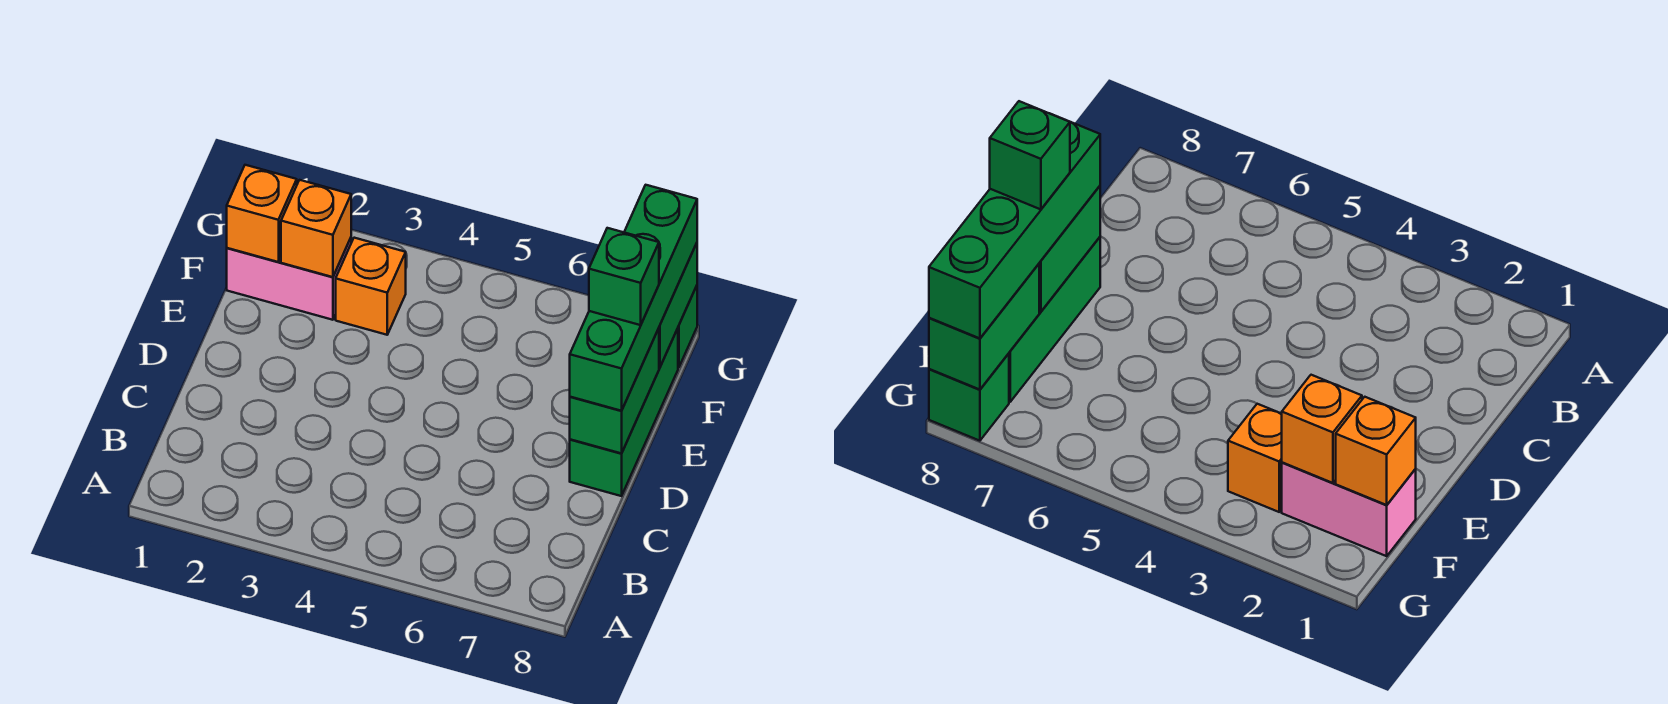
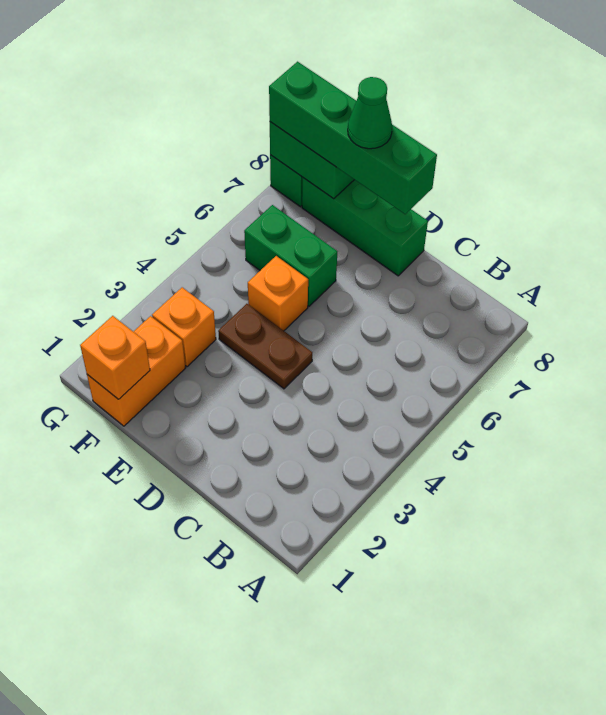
none -> brown 1x2 plate [218,304,312,389]
green 1x2 brick [570,328,659,453] -> green 1x2 brick moved to [244,205,337,306]
green 1x1 brick [589,228,659,325] -> green 1x1 cone [348,77,392,149]
pink 1x2 brick [227,238,351,320] -> orange 1x2 brick [87,316,185,426]
orange 1x1 brick [281,180,351,277] -> orange 1x1 brick moved to [248,256,308,331]

